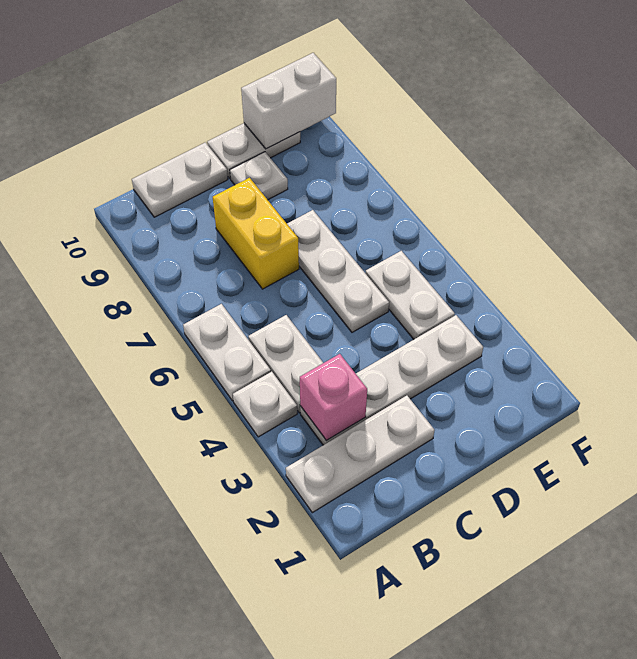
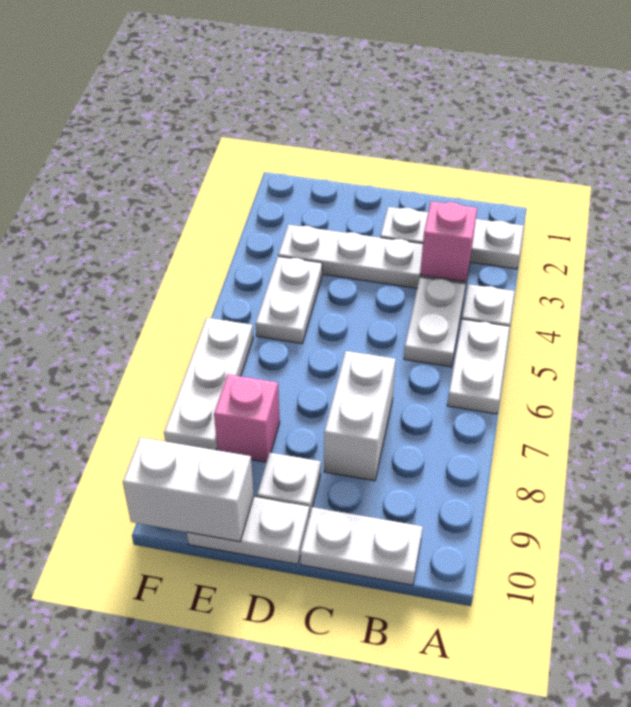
yellow 1x2 brick [213,178,299,289] -> white 1x2 brick [324,351,396,481]
white 1x3 plate [287,210,389,332] -> white 1x3 plate moved to [164,318,253,450]
none -> pink 1x1 brick [214,374,280,462]

